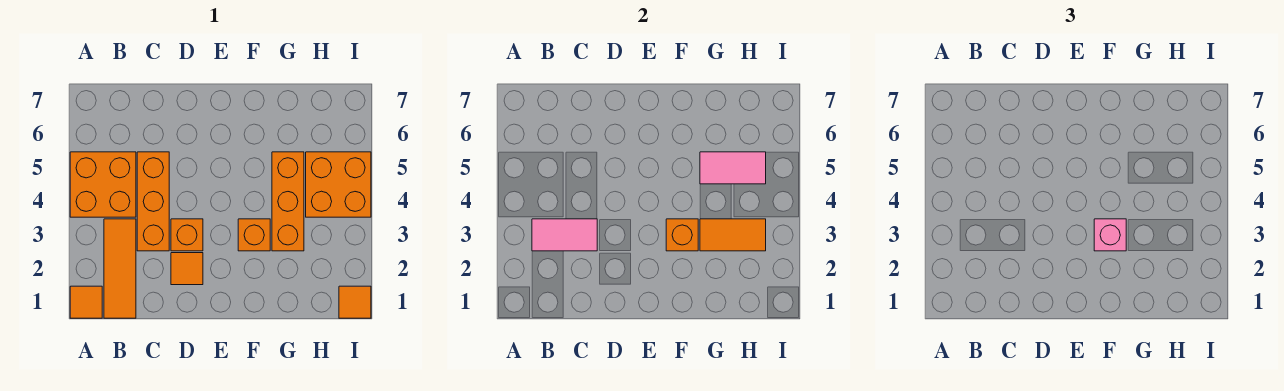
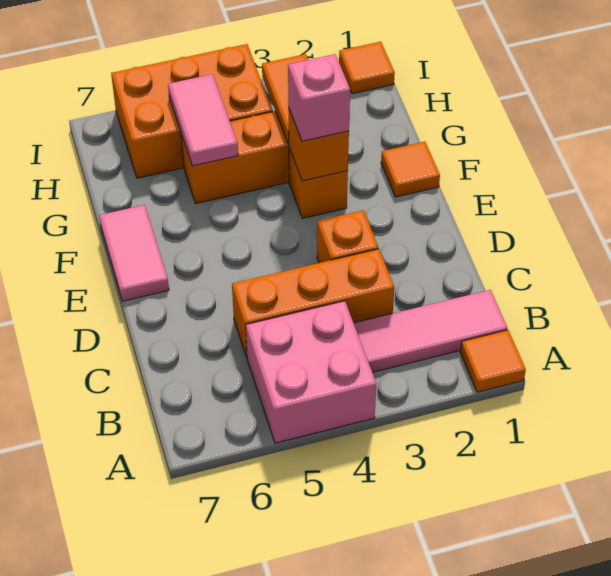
orange 2x2 brick [70,152,136,217] -> pink 2x2 brick [246,301,376,443]
orange 1x3 tile [104,219,136,318] -> pink 1x3 tile [354,290,507,372]
pink 1x2 tile [532,219,597,251] -> pink 1x2 tile moved to [99,205,169,301]
orange 1x1 tile [171,253,203,285] -> orange 1x1 tile moved to [381,142,440,197]
orange 2x2 brick [306,152,371,217] -> orange 2x3 brick [111,44,273,178]

